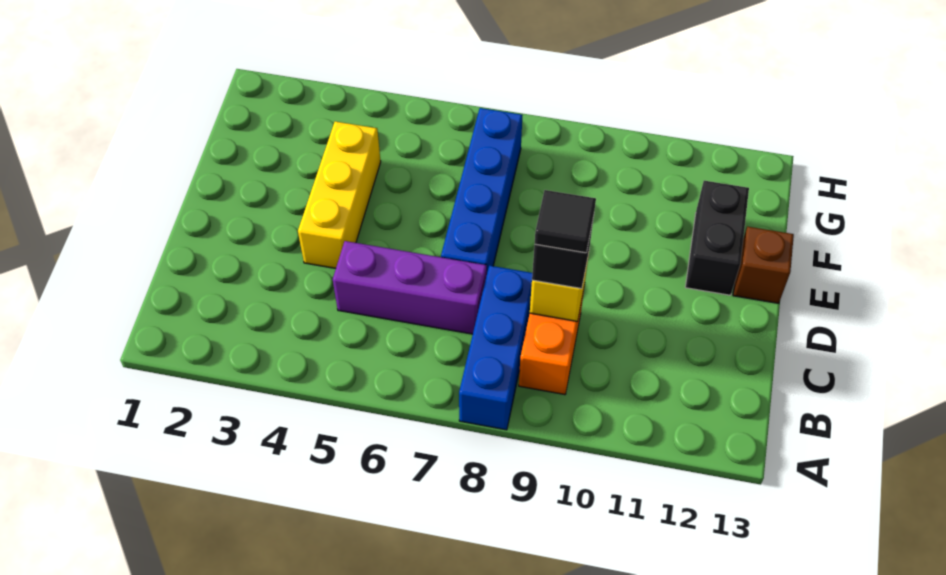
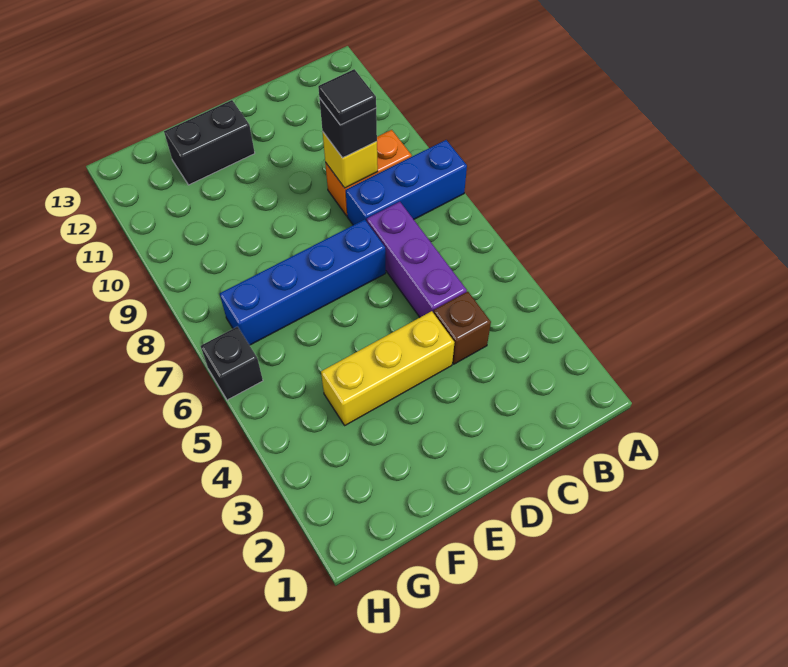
brown 1x1 brick [733,227,794,303] -> brown 1x1 brick moved to [433,292,491,364]
none -> black 1x1 brick [201,327,263,400]

